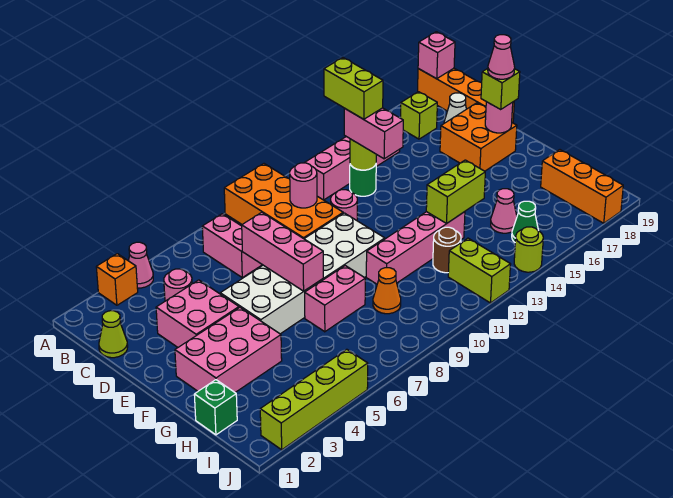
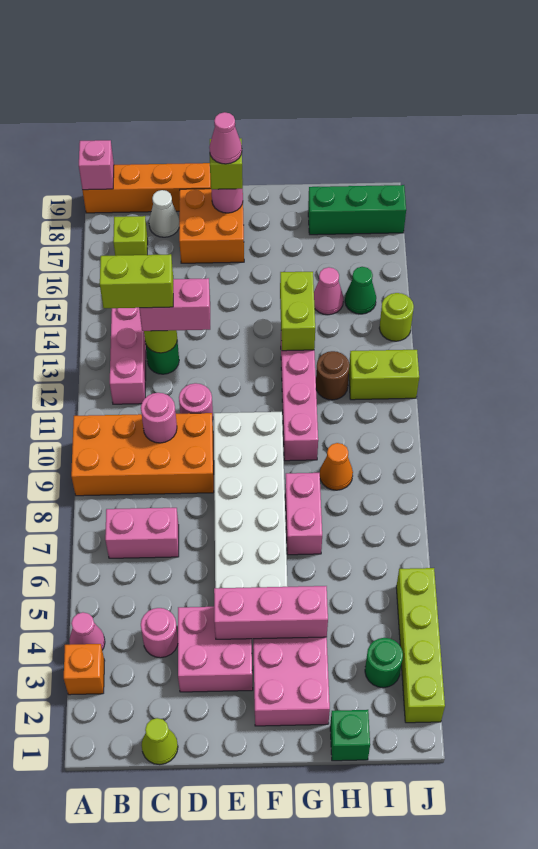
pink 1x3 brick [242,212,323,291] -> pink 1x3 brick moved to [214,586,328,639]
orange 1x3 brick [541,150,623,223] -> green 1x3 brick [308,185,406,235]
none -> green 1x1 round brick [365,638,403,688]

